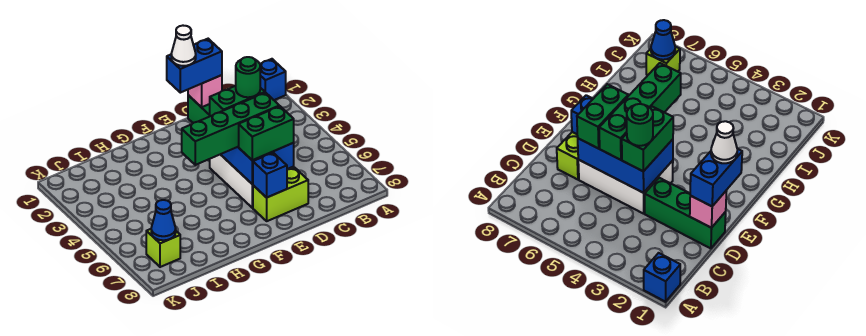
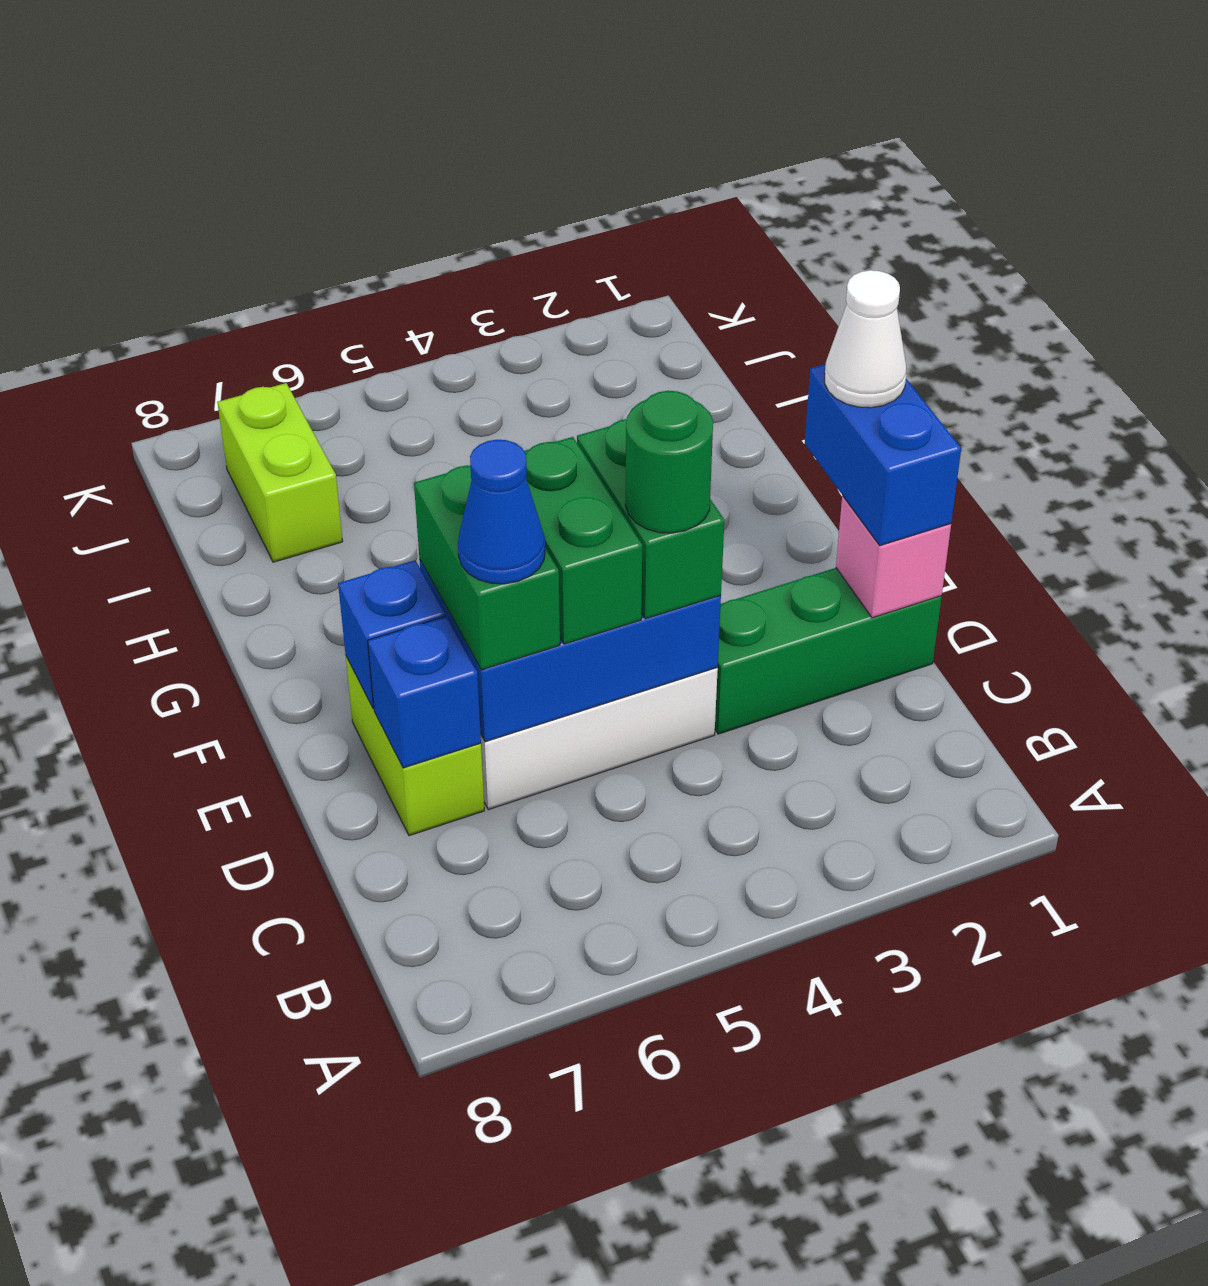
blue 1x1 brick [260,59,286,100] -> blue 1x1 brick moved to [368,616,481,768]
green 1x4 brick [182,93,279,165] -> green 1x2 brick [524,437,642,644]
lime 1x1 brick [146,229,180,267] -> lime 1x2 brick [217,383,343,562]
blue 1x1 cone [151,200,176,240] -> blue 1x1 cone moved to [458,440,545,584]

